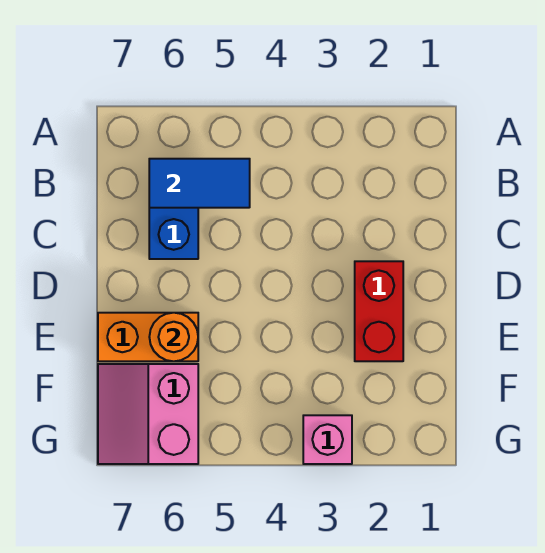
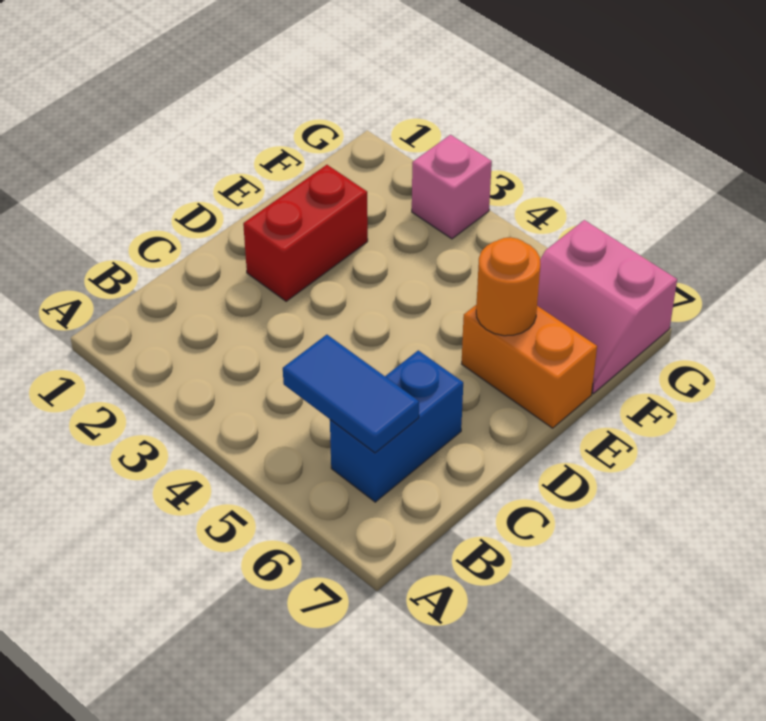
pink 2x2 slope [98,364,198,464] -> pink 2x2 slope turned to [537,220,677,393]

